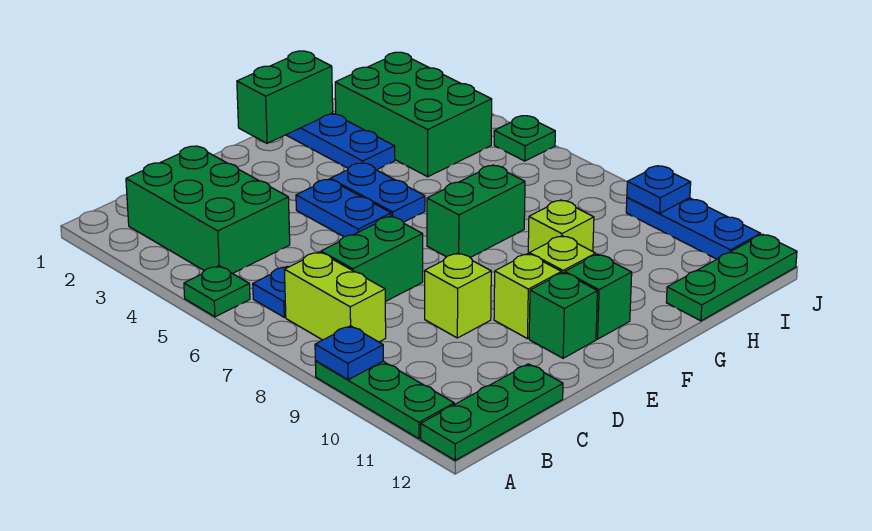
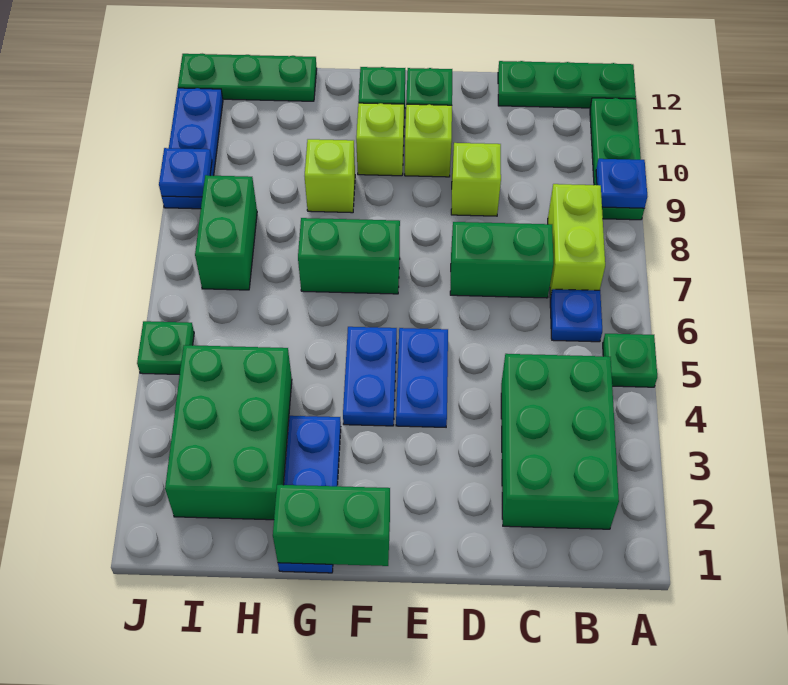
none -> green 1x2 brick [195,175,257,290]

